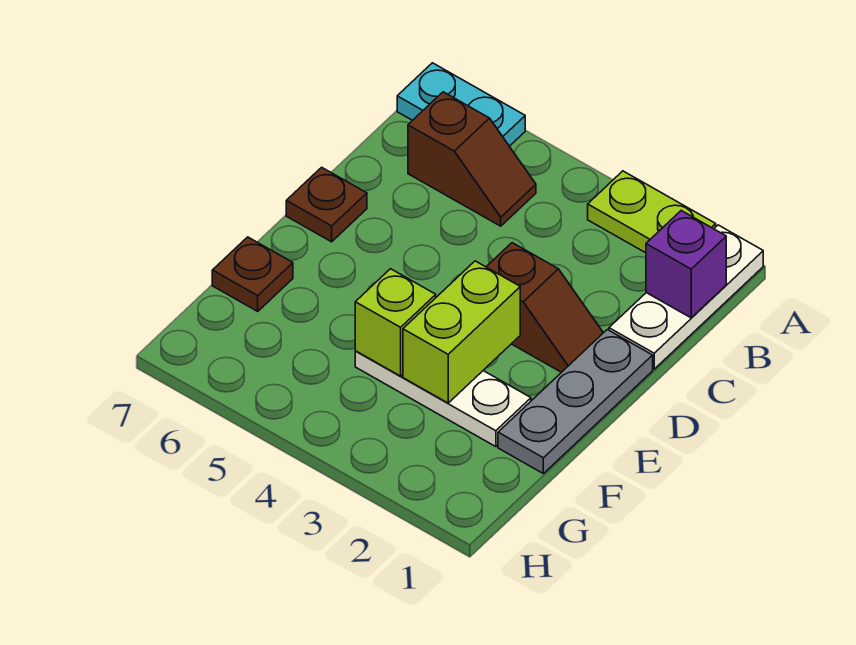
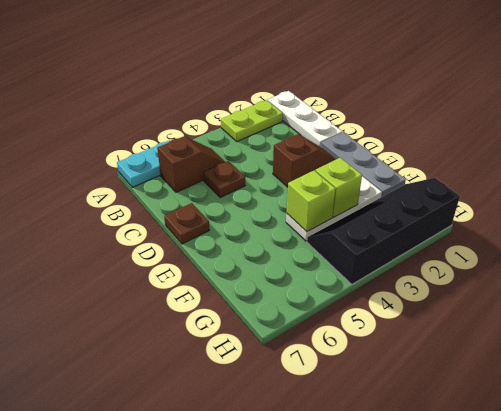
purple 1x1 brick [646,211,726,318] -> none
lime 1x2 brick [403,261,520,403] -> lime 1x1 brick [315,157,362,217]
brown 1x1 plate [212,237,293,311] -> brown 1x1 plate moved to [203,161,245,197]
none -> black 2x4 slope [307,178,460,284]

